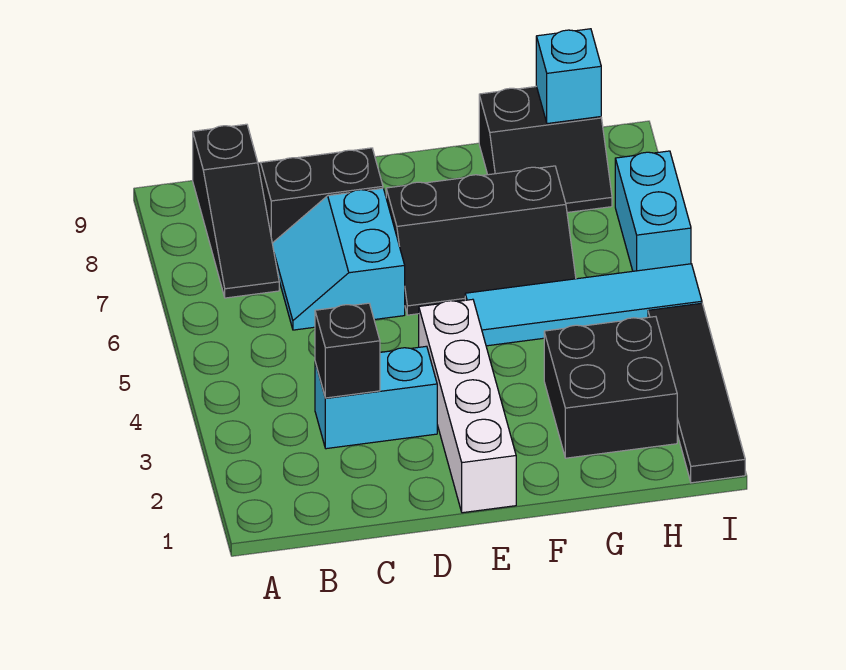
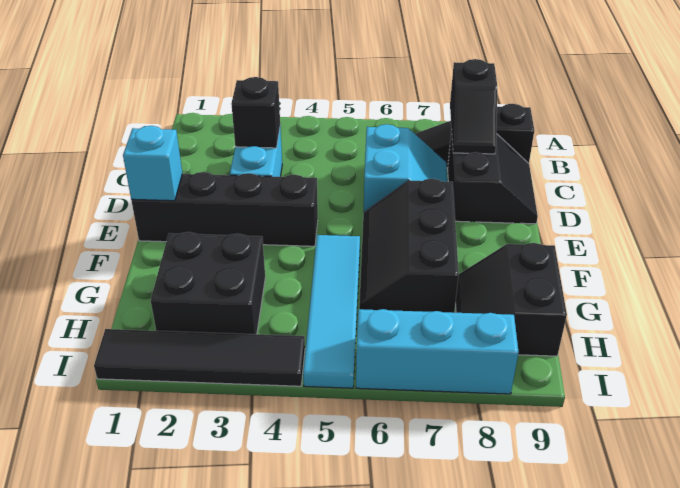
none -> black 1x2 slope [450,59,497,154]
cyan 2x2 slope [272,188,405,330] -> cyan 2x2 slope turned to [364,124,447,212]
white 1x4 brick [419,299,516,513] -> black 1x4 brick [131,172,318,246]
cyan 1x1 brick [536,29,601,124] -> cyan 1x1 brick moved to [123,126,182,201]
cyan 1x2 brick [615,151,691,271] -> cyan 1x3 brick [356,309,519,394]

